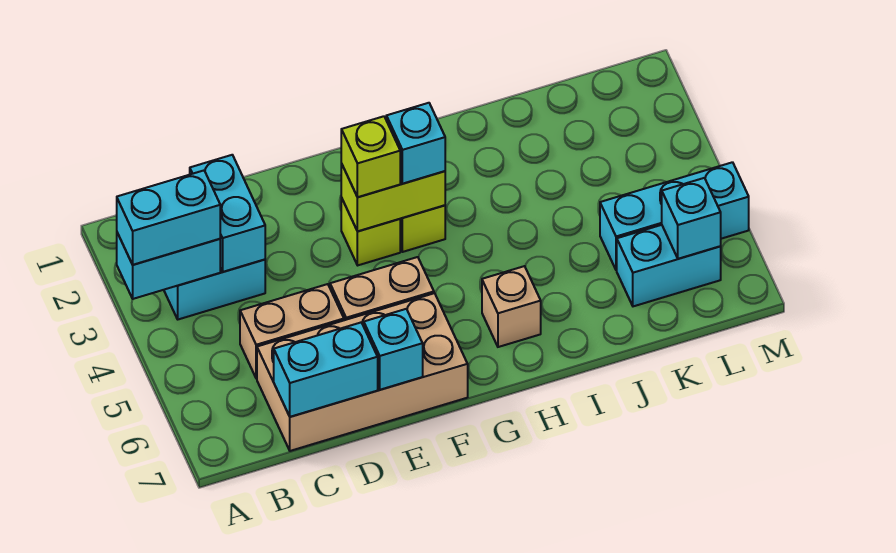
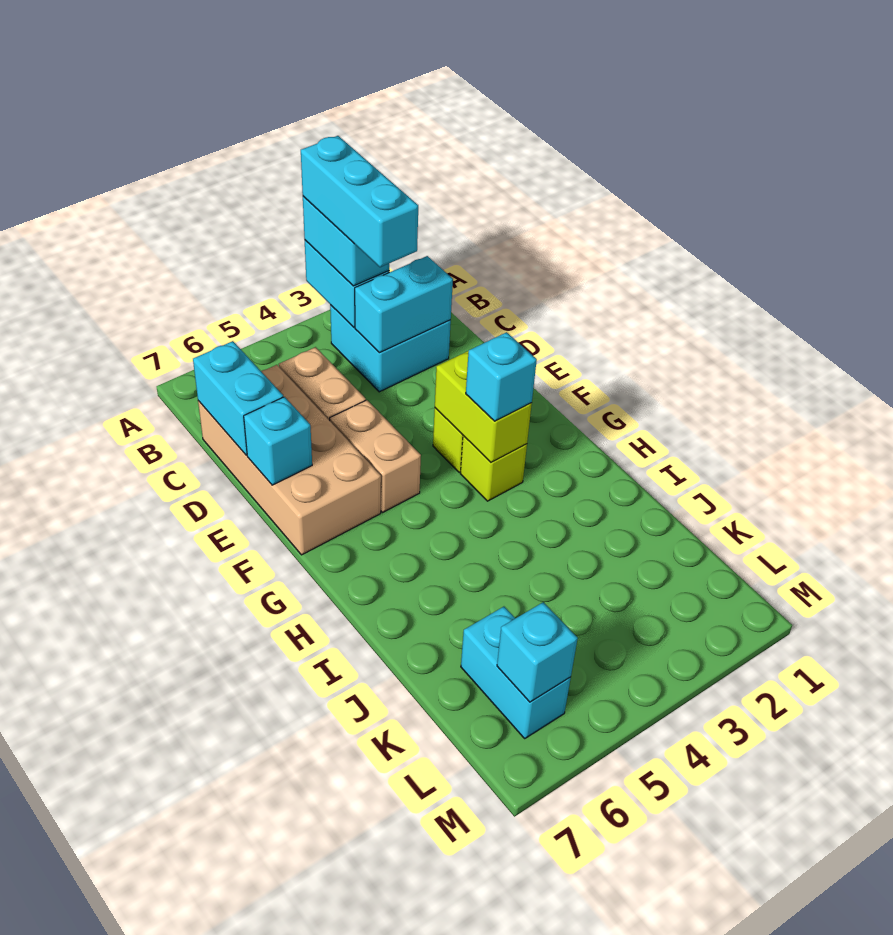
lime 1x1 brick [341,116,400,197] -> none
tan 1x1 brick [482,266,541,347] -> none
cyan 1x3 brick [600,162,749,270] -> cyan 1x3 brick moved to [301,136,418,267]

